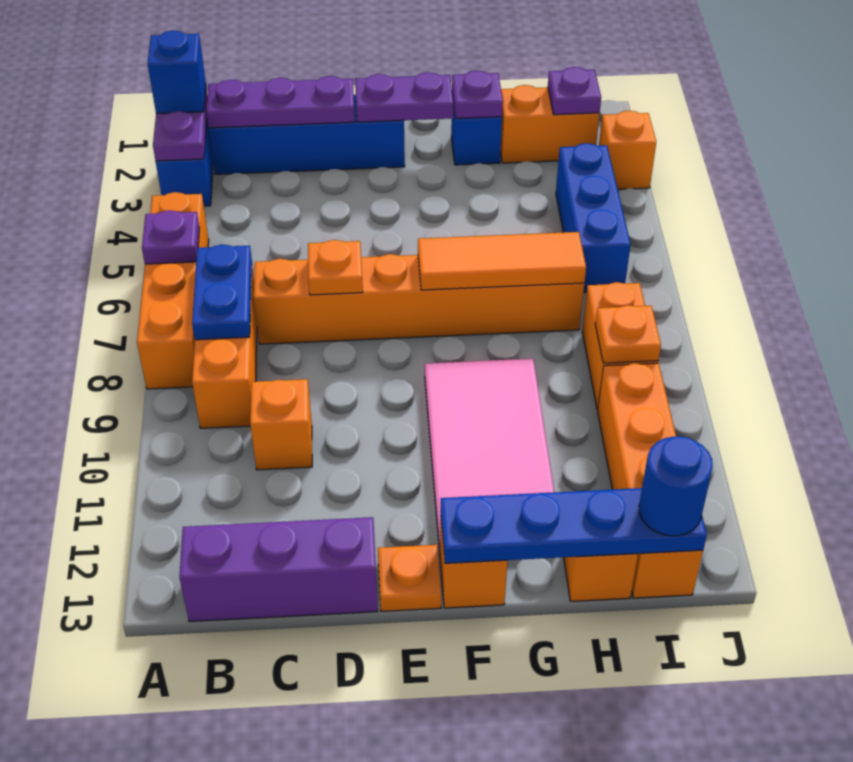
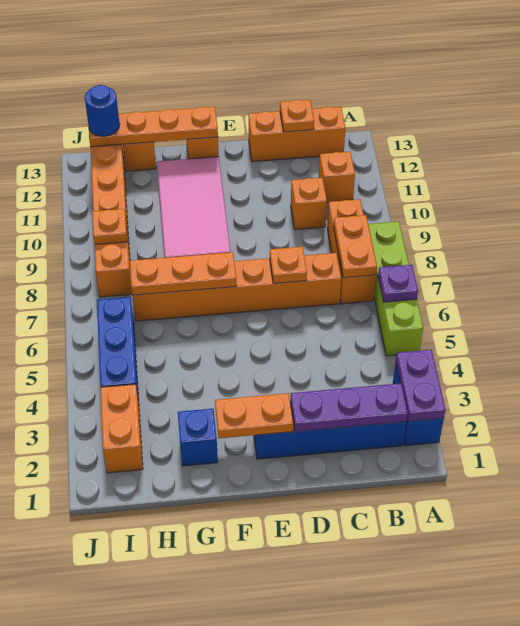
blue 1x1 brick [148,31,206,114] -> none
orange 1x4 brick [137,192,209,389] -> lime 1x4 brick [368,222,423,356]
blue 1x2 plate [192,244,252,340] -> orange 1x2 plate [333,215,377,278]
purple 1x3 brick [179,517,378,622] -> orange 1x3 brick [248,107,345,162]
purple 1x2 plate [355,72,453,122] -> orange 1x2 plate [215,393,293,438]
orange 1x1 plate [378,545,441,611] -> orange 1x1 plate moved to [280,100,314,132]
orange 1x3 tile [418,232,586,290] -> orange 1x3 plate [130,252,237,295]
blue 1x4 plate [441,488,707,563] -> orange 1x4 plate [89,107,218,147]
purple 1x1 plate [452,70,503,118] -> none
orange 1x2 brick [500,85,600,163] -> orange 1x2 brick turned to [100,384,143,473]
purple 1x1 plate [548,67,601,115] -> none
orange 1x1 brick [599,111,656,189] -> orange 1x1 brick moved to [319,152,355,202]

